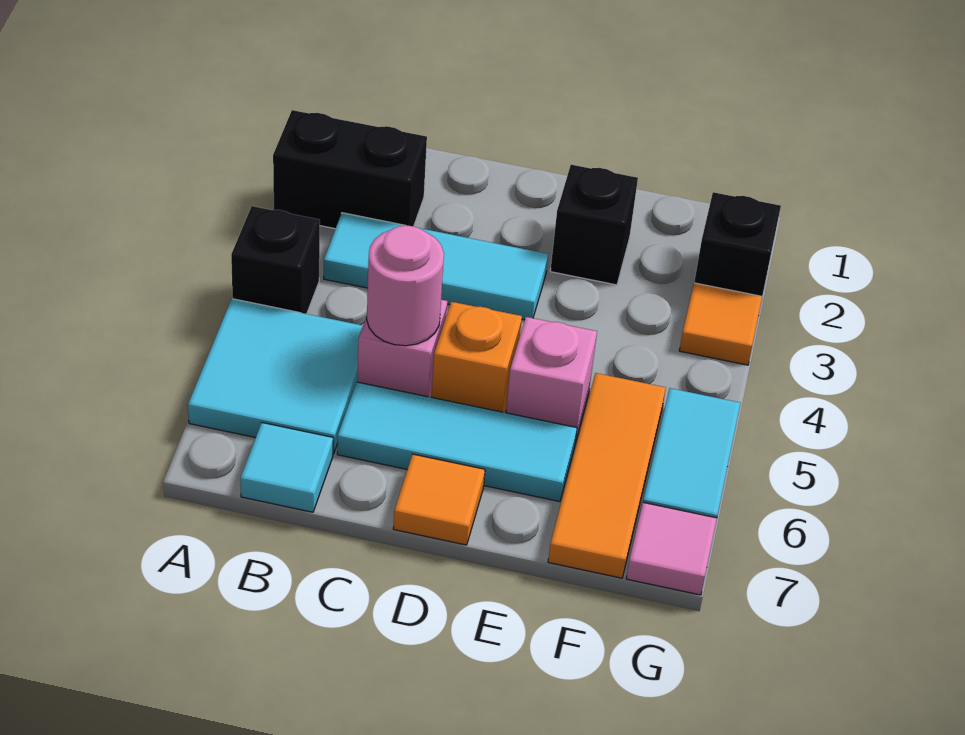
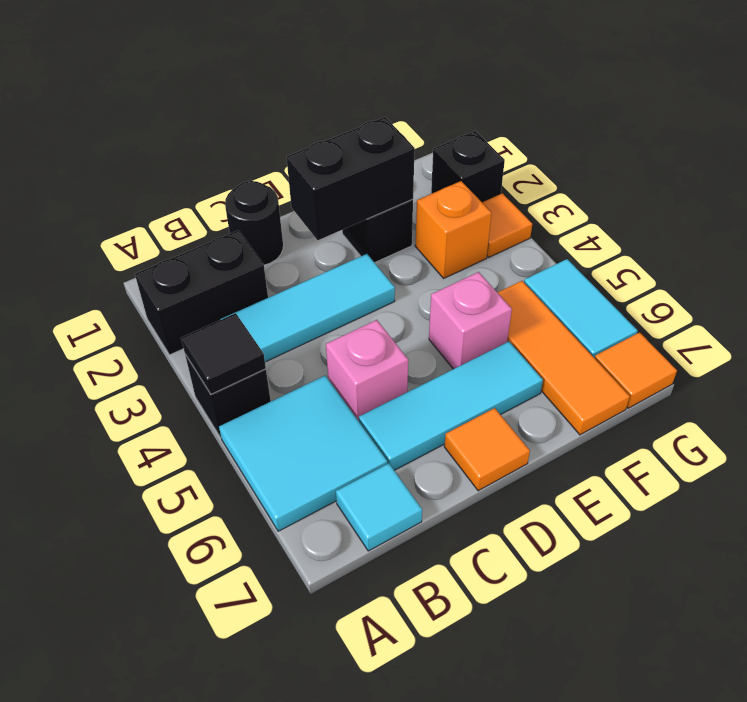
none -> black 1x1 tile [181,313,266,394]
none -> black 1x1 round brick [225,181,283,265]
pink 1x1 round brick [367,226,444,346] -> none
none -> black 1x2 brick [287,117,415,240]
orange 1x1 brick [431,302,522,413] -> orange 1x1 brick moved to [415,181,491,278]
pink 1x1 tile [626,503,717,595] -> orange 1x1 tile [595,332,677,408]

